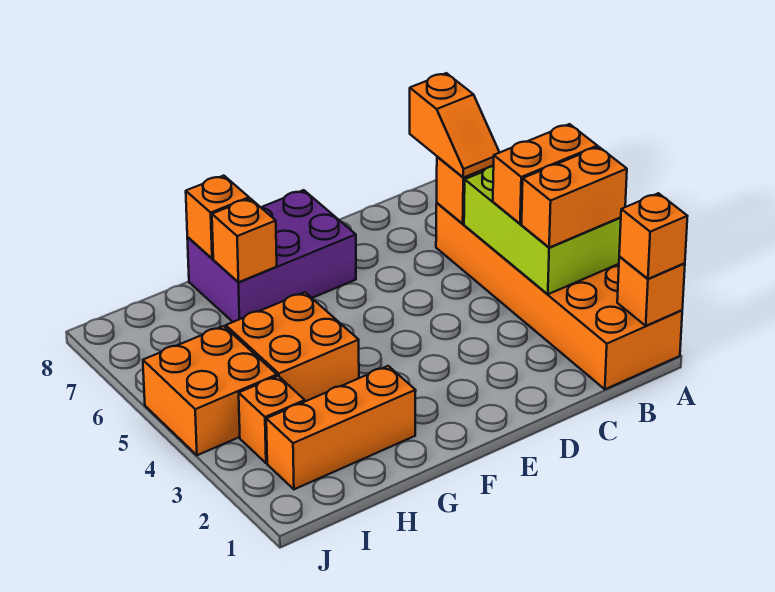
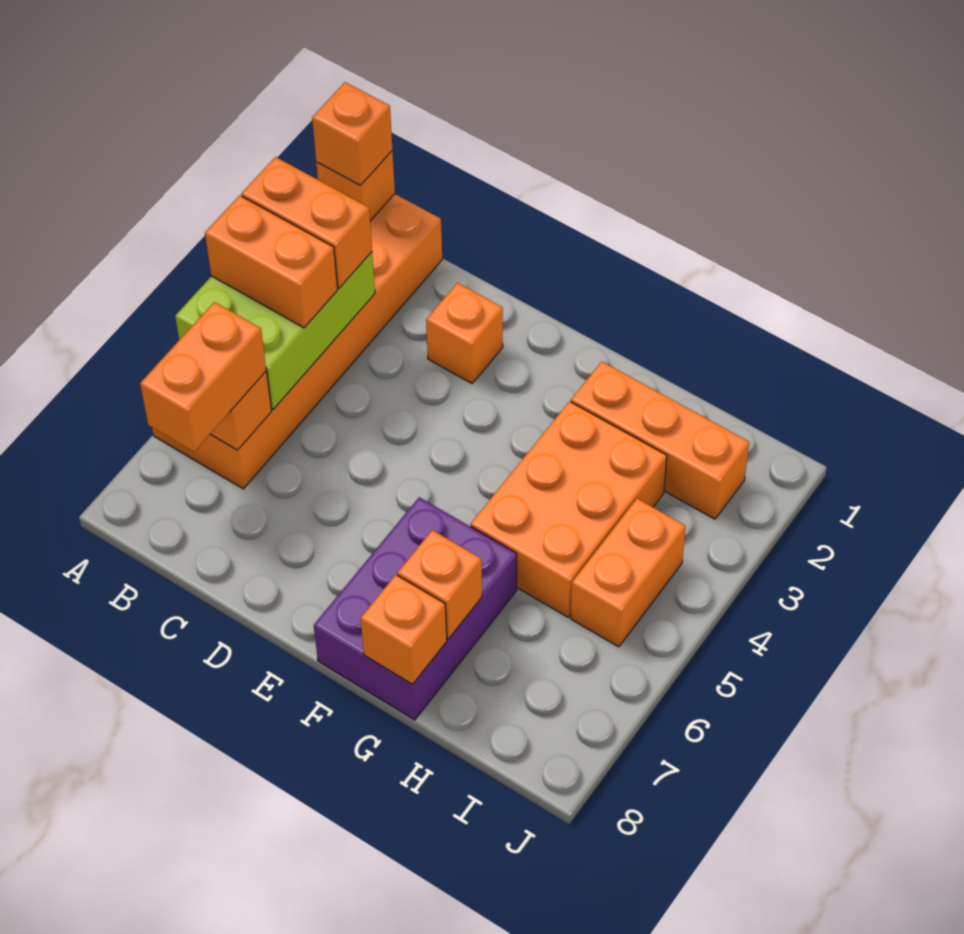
orange 1x2 slope [410,73,500,178] -> orange 1x2 brick [140,302,266,452]
purple 2x3 brick [187,190,356,322] -> purple 2x3 brick turned to [314,497,517,720]
orange 2x2 brick [226,292,359,401] -> orange 2x3 brick [470,401,667,617]
orange 1x1 brick [239,376,305,463] -> orange 1x1 brick moved to [426,283,503,383]
orange 2x2 brick [143,326,277,455] -> orange 1x2 brick [571,499,686,647]

